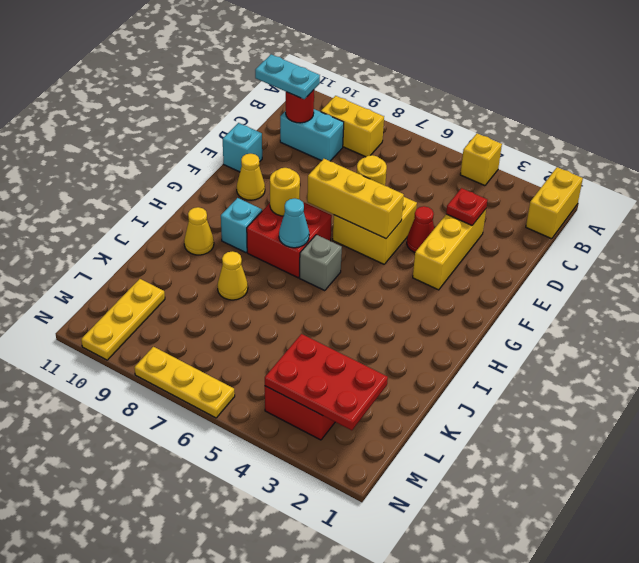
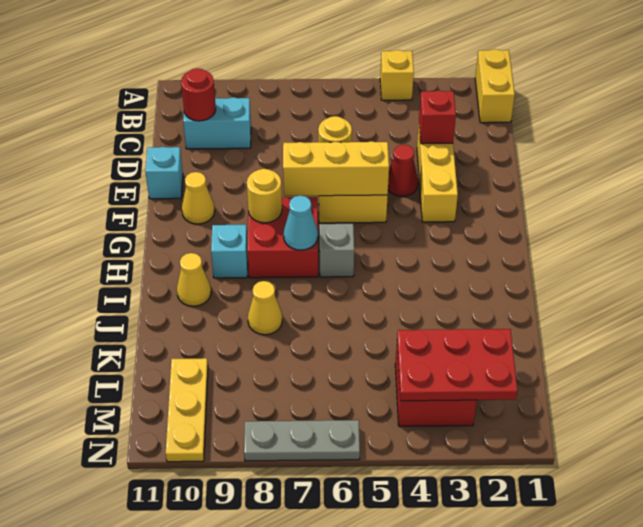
yellow 1x2 brick [321,96,384,157] -> none
cyan 1x2 plate [255,54,320,99] -> none
red 1x1 plate [446,188,487,225] -> red 1x1 brick [419,90,456,144]
yellow 1x3 plate [134,347,235,418] -> grey 1x3 plate [244,420,360,461]

